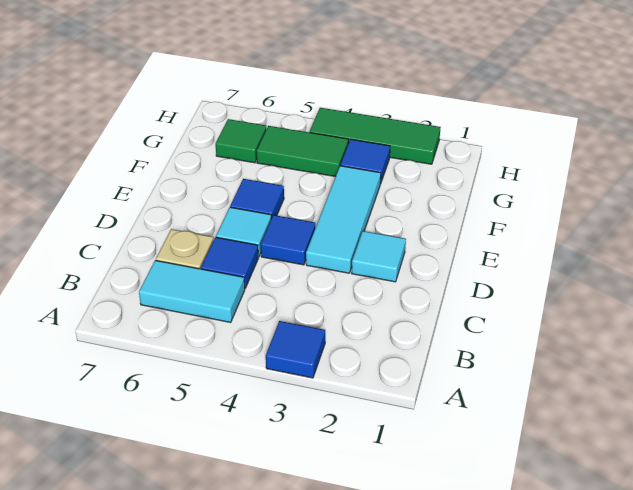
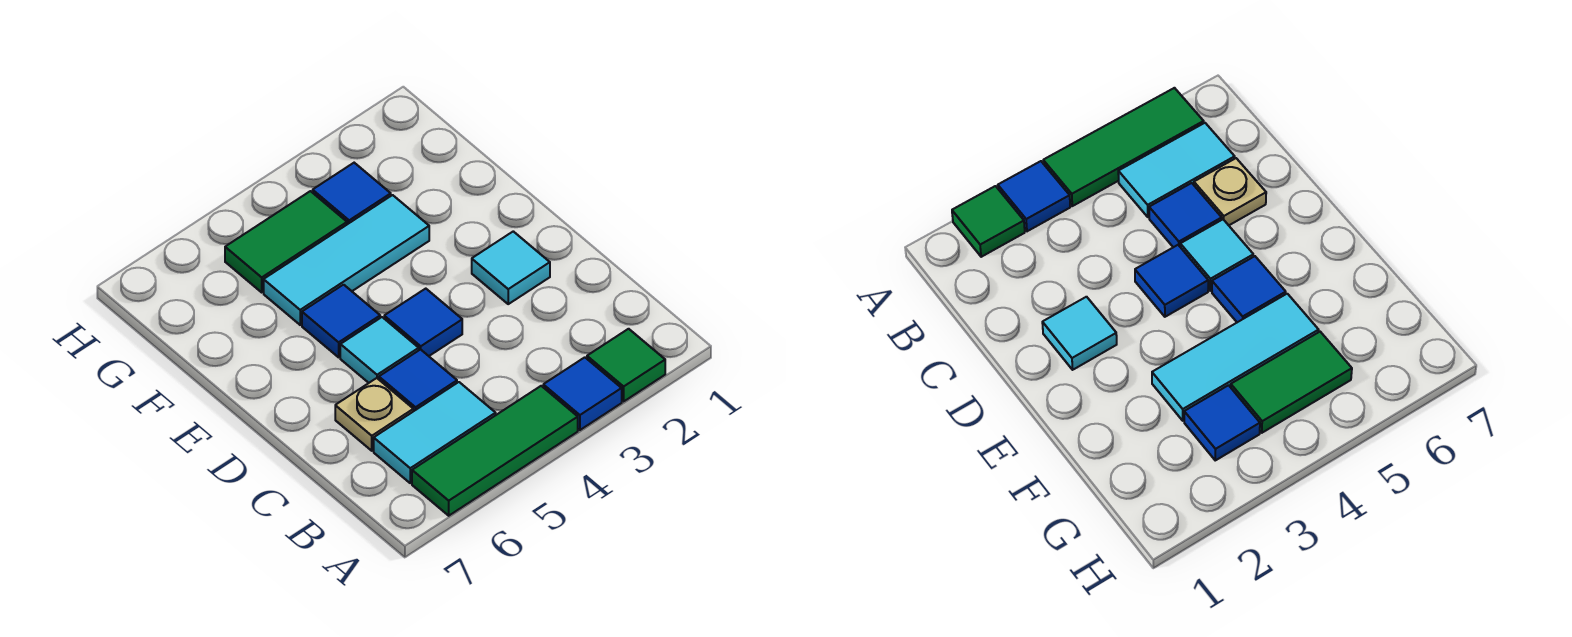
cyan 1x3 tile [306,166,381,273] -> cyan 1x3 tile turned to [264,195,429,325]
green 1x1 tile [216,119,266,163] -> green 1x1 tile moved to [587,329,665,401]
green 1x3 tile [310,108,441,164] -> green 1x3 tile moved to [412,386,578,516]

